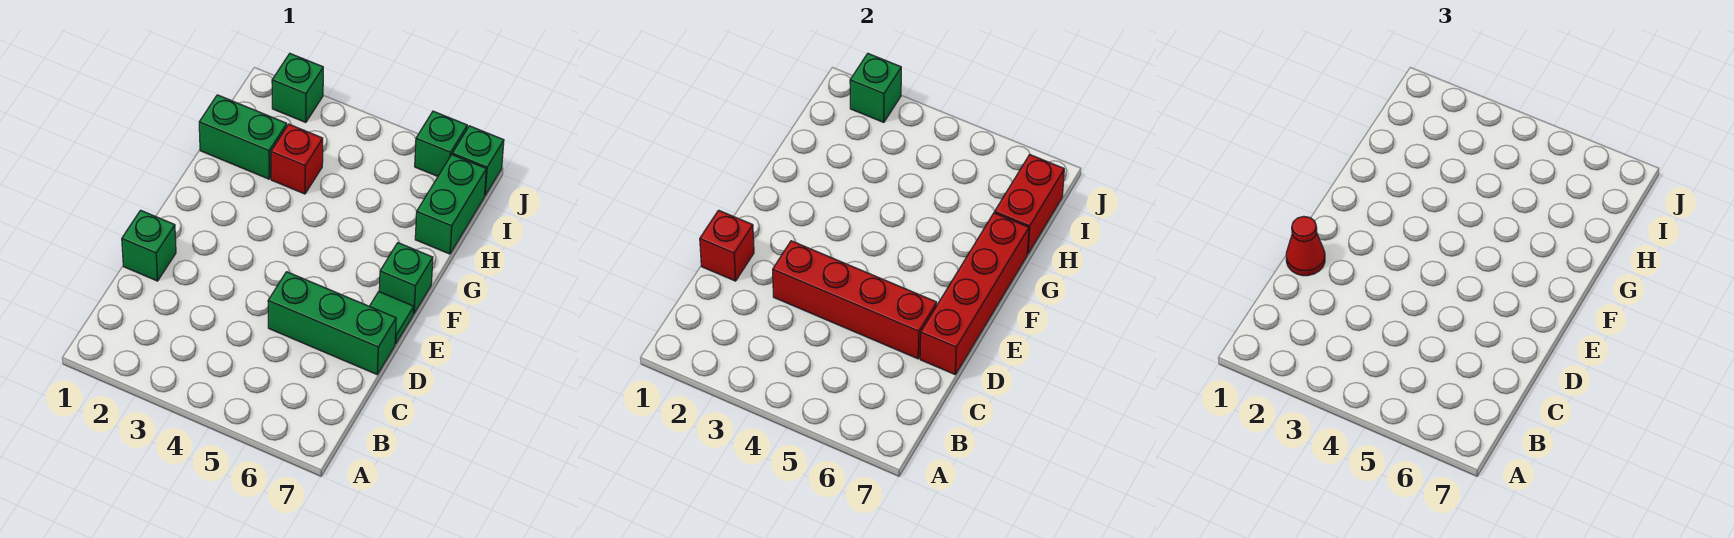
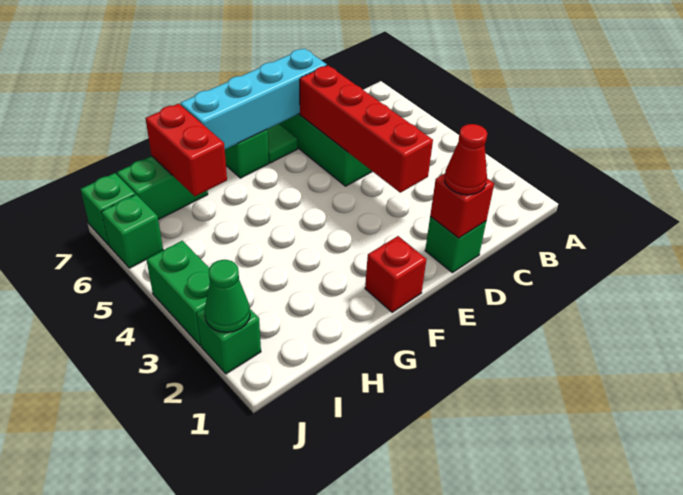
red 1x4 brick [920,213,1029,374] -> cyan 1x4 brick [180,48,327,149]
green 1x2 brick [199,95,287,179] -> green 1x2 brick moved to [146,241,210,345]
red 1x1 brick [271,124,323,194] -> red 1x1 brick moved to [365,236,427,312]
red 1x2 brick [995,155,1064,254] -> red 1x2 brick turned to [145,104,227,196]
green 1x1 brick [850,54,901,122] -> green 1x1 cone [204,260,250,332]

